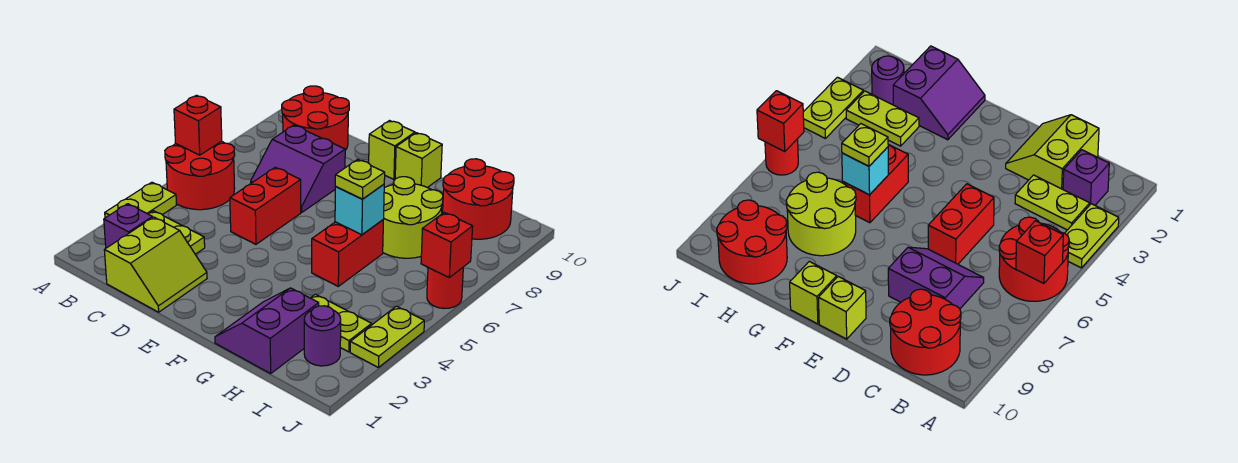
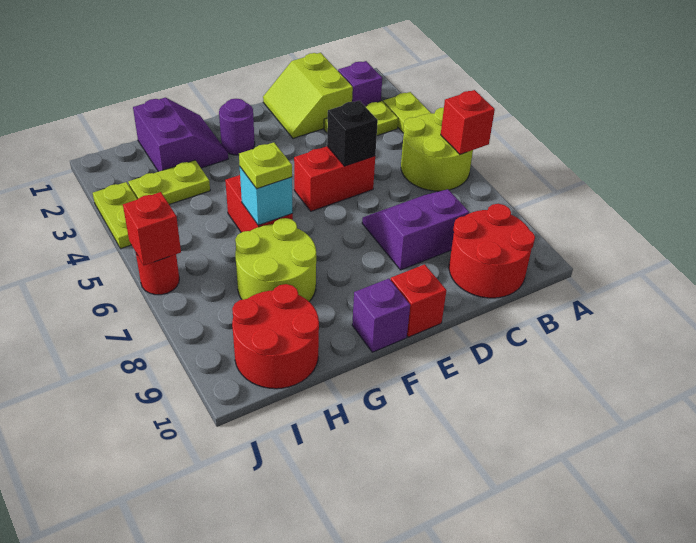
red 2x2 round brick [165,141,235,210] -> lime 2x2 round brick [401,107,473,191]
red 1x2 brick [230,167,301,244] -> red 1x2 brick turned to [294,146,375,211]
none -> black 1x1 brick [327,100,378,166]
lime 1x1 brick [369,121,415,179] -> red 1x1 brick [391,264,446,337]
lime 1x1 brick [395,133,442,188] -> purple 1x1 brick [352,279,410,352]
purple 1x1 round brick [304,306,341,366] -> purple 1x1 round brick moved to [219,99,255,155]

